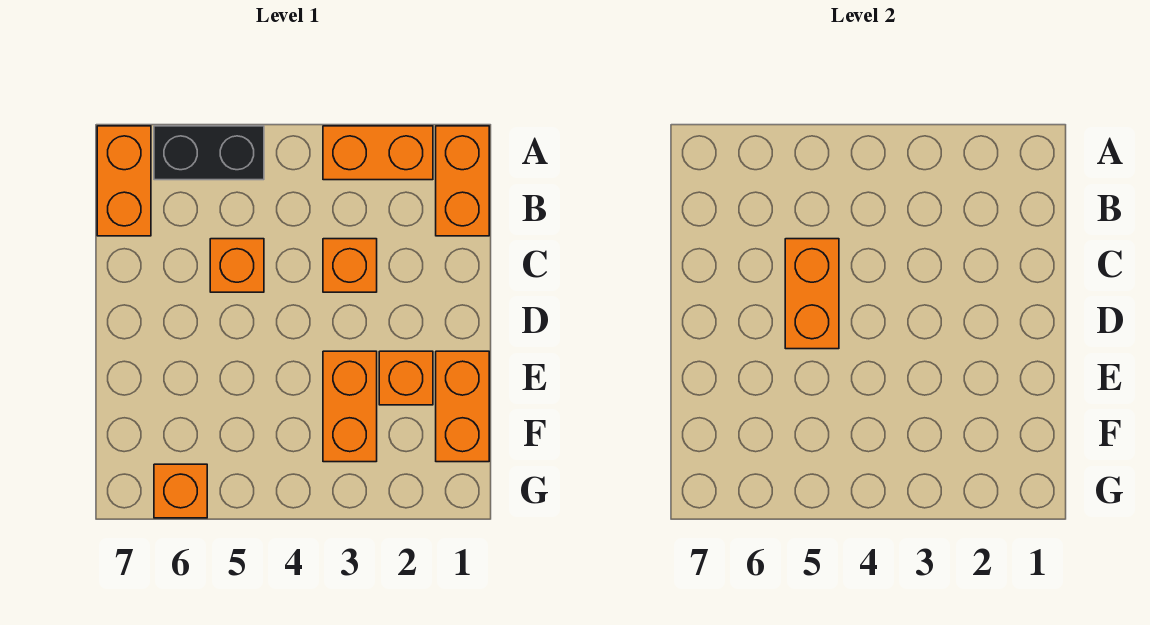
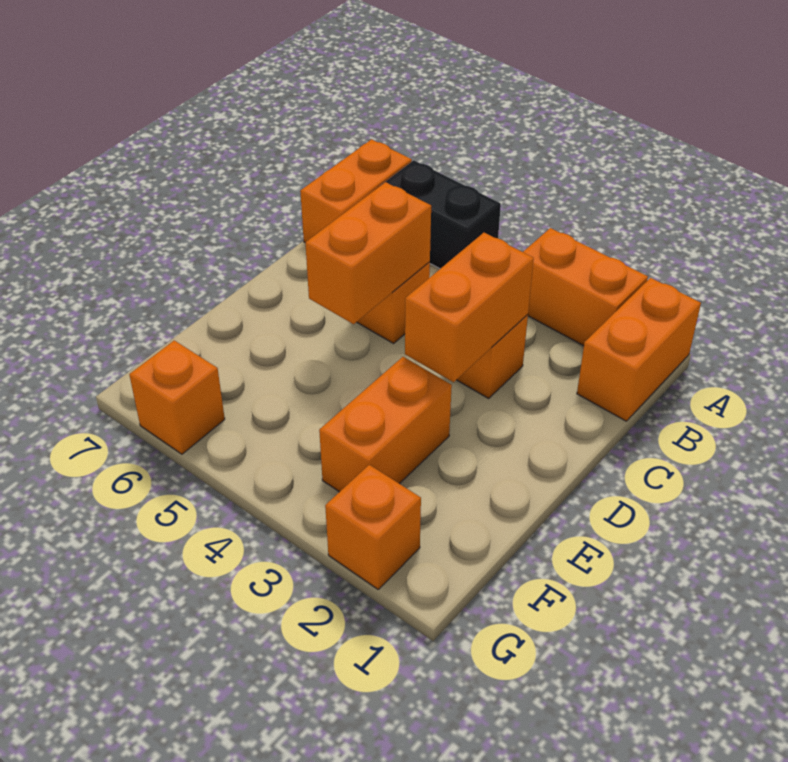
orange 1x2 brick [436,351,489,462] -> orange 1x2 brick moved to [405,233,534,382]
orange 1x1 brick [379,351,433,405] -> orange 1x1 brick moved to [325,465,421,589]

